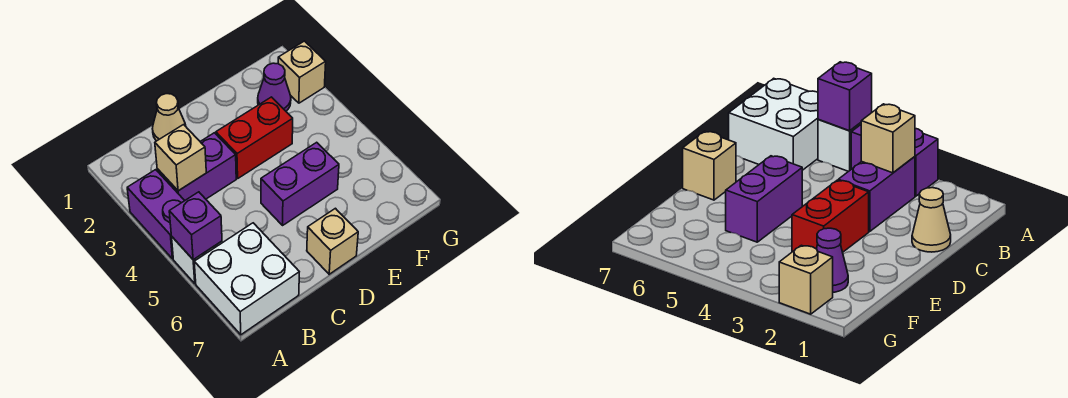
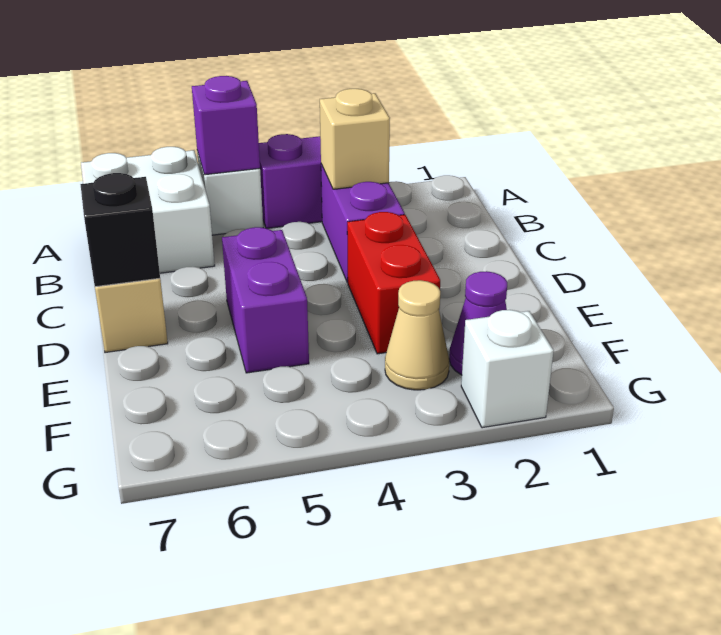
tan 1x1 cone [152,94,186,141] -> tan 1x1 cone moved to [385,280,450,390]
none -> black 1x1 brick [80,173,160,287]
tan 1x1 brick [278,41,326,103] -> white 1x1 brick [461,310,554,428]

